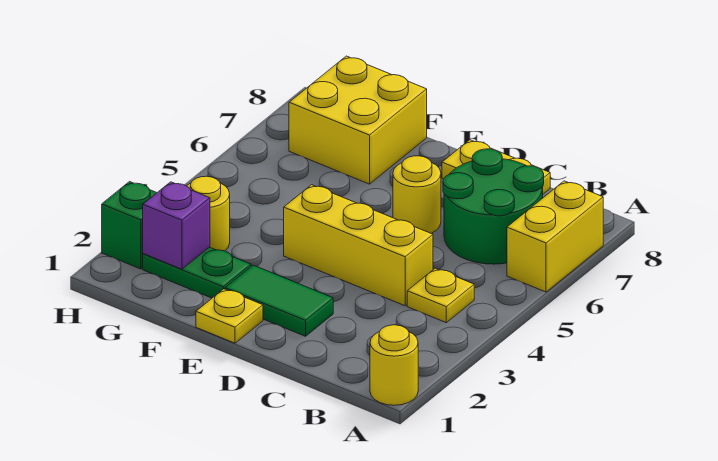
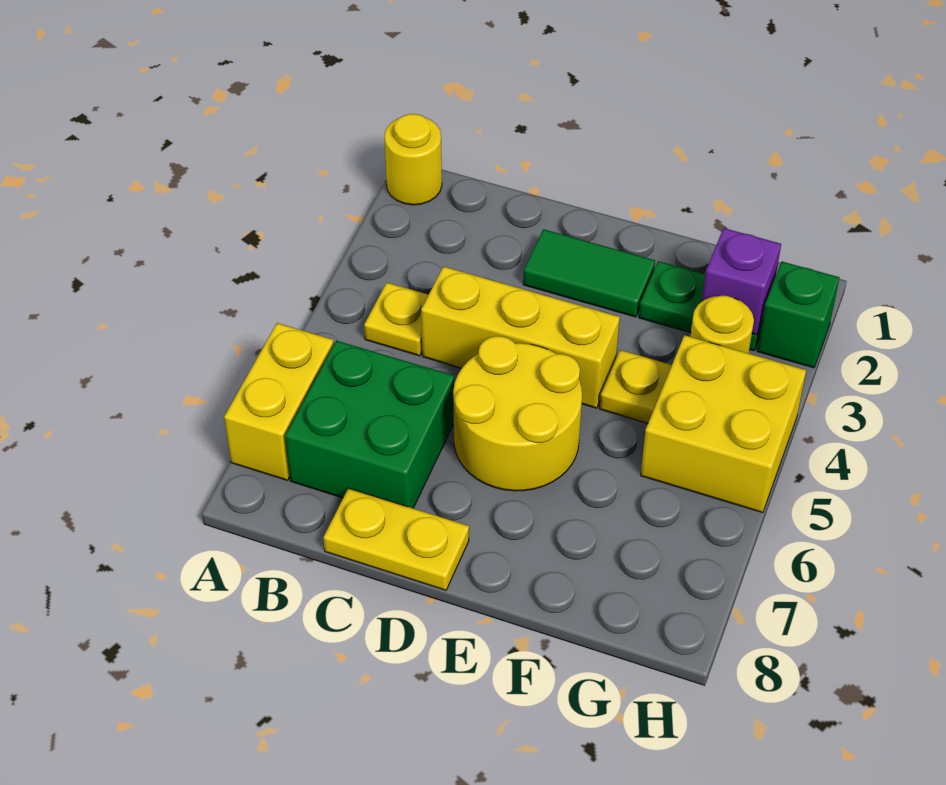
green 2x2 round brick [443,149,544,264] -> green 2x2 brick [285,341,454,508]
yellow 1x1 round brick [393,156,441,234] -> yellow 2x2 round brick [453,336,582,491]
yellow 1x1 plate [196,289,263,343] -> yellow 1x1 plate moved to [600,350,672,423]
yellow 2x2 brick [289,56,427,184] -> yellow 2x2 brick moved to [641,335,806,513]

